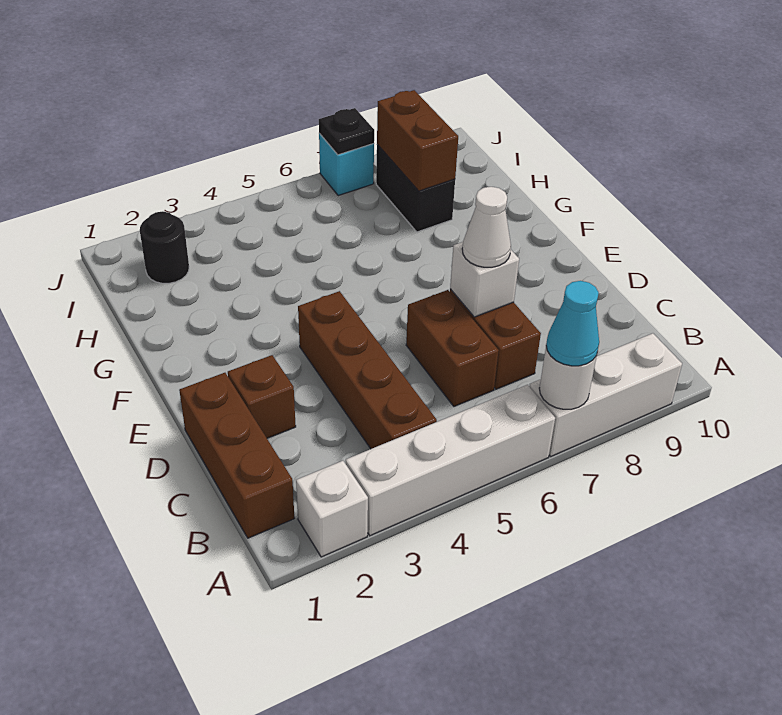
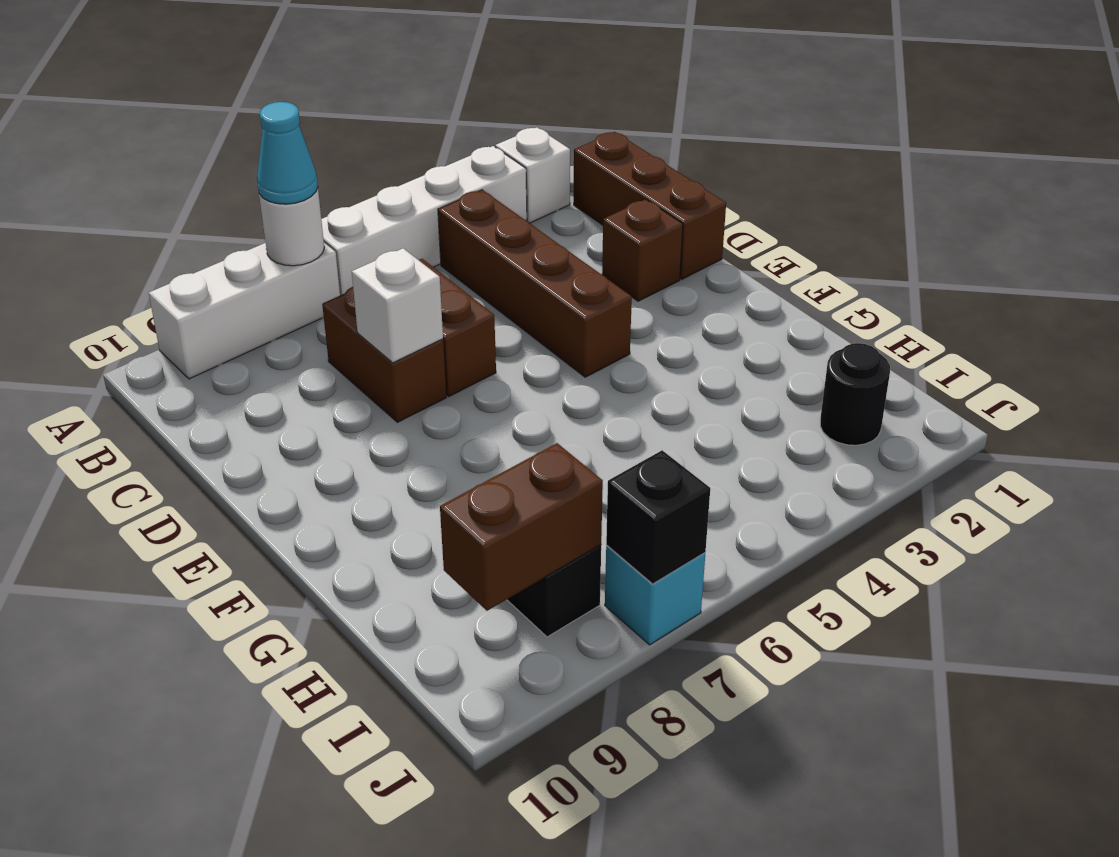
white 1x1 cone [462,187,511,267] -> none
brown 1x2 brick [377,90,458,191] -> brown 1x2 brick turned to [440,443,603,611]
black 1x1 plate [319,108,374,155] -> black 1x1 brick [606,450,710,584]

